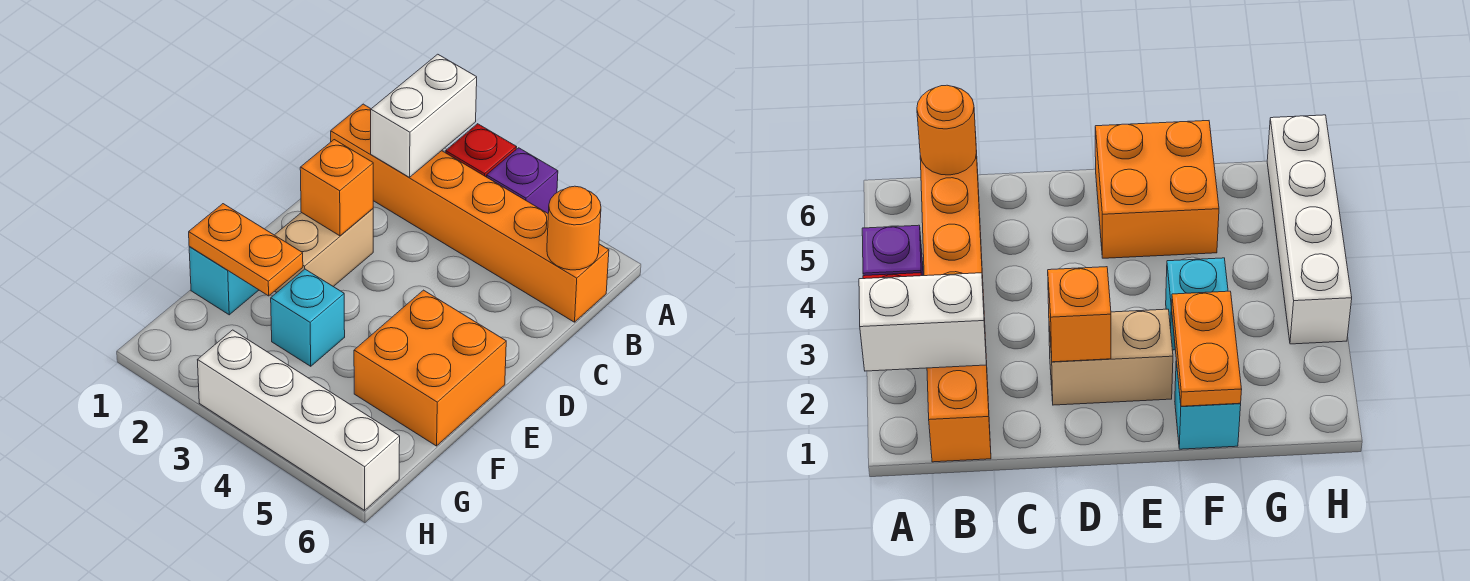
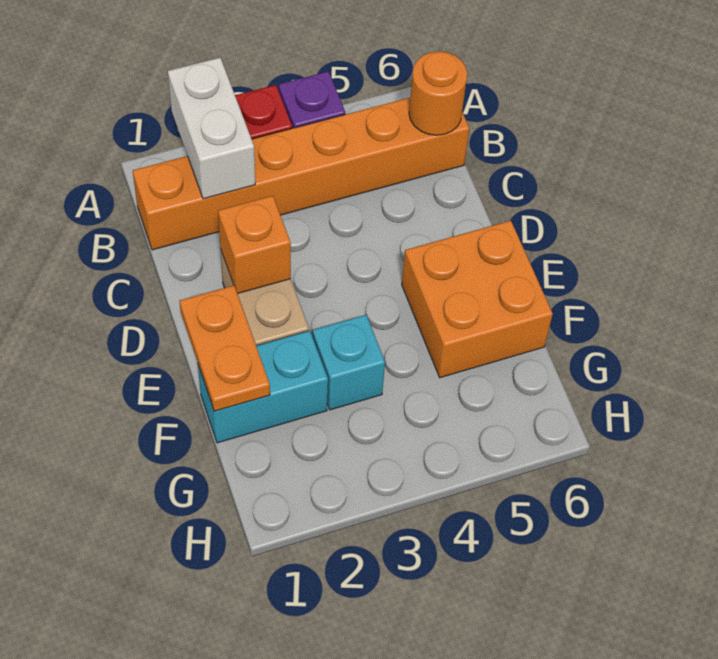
cyan 1x1 brick [189,246,259,315] -> cyan 1x2 brick [198,331,328,443]
orange 1x2 plate [189,204,303,296] -> orange 1x2 plate turned to [180,285,270,411]
white 1x4 brick [198,330,400,510] -> none

